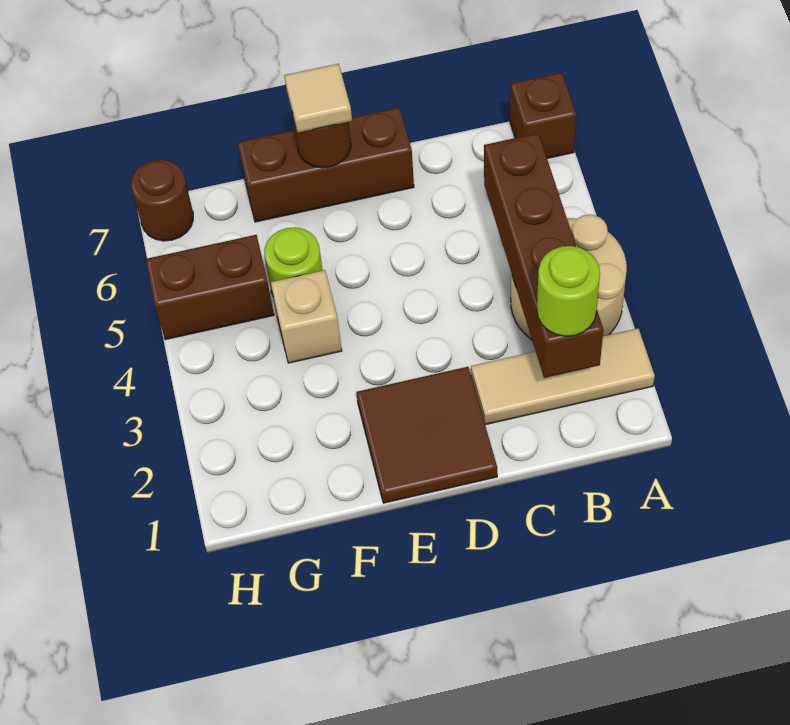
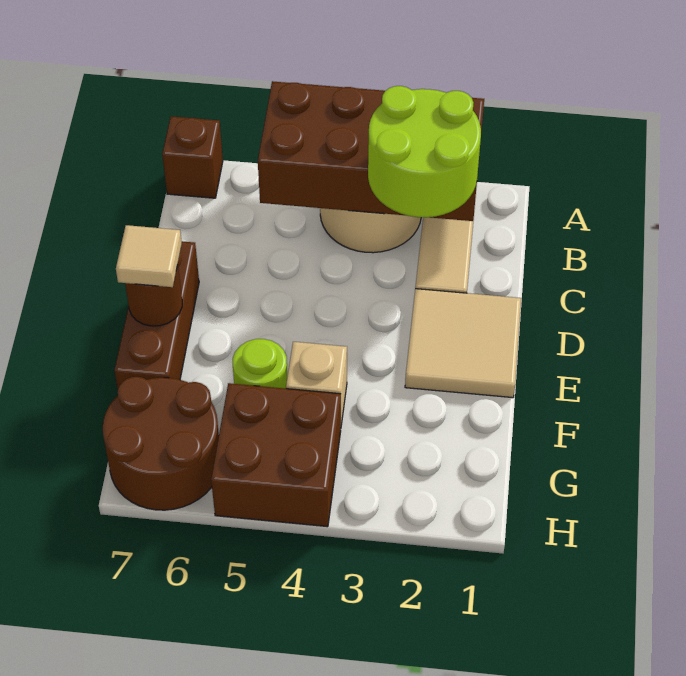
brown 1x4 brick [484,133,603,378] -> brown 2x4 brick [258,81,484,221]
lime 1x1 round brick [537,246,600,336] -> lime 2x2 round brick [368,86,481,217]
brown 2x2 tile [356,367,497,503] -> tan 2x2 tile [405,289,521,398]
brown 1x2 brick [146,235,274,340] -> brown 2x2 brick [211,383,341,527]
brown 1x1 round brick [131,159,193,241] -> brown 2x2 round brick [103,377,219,510]

